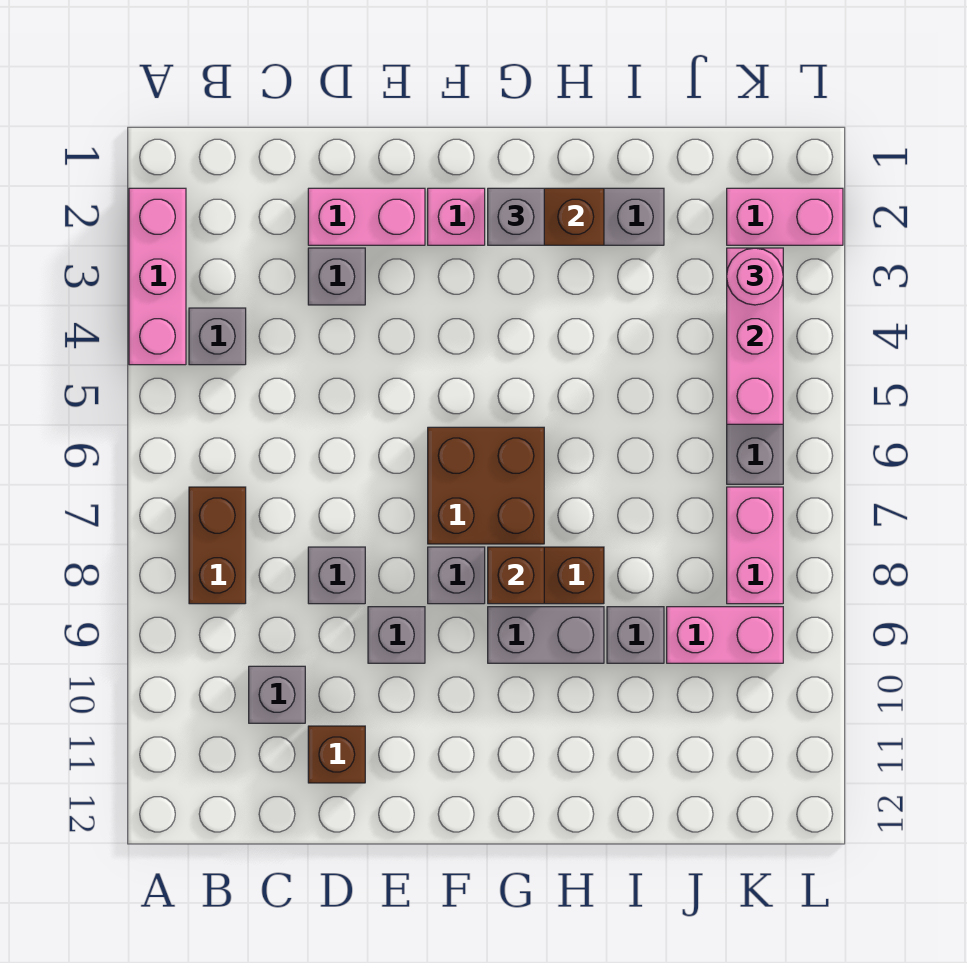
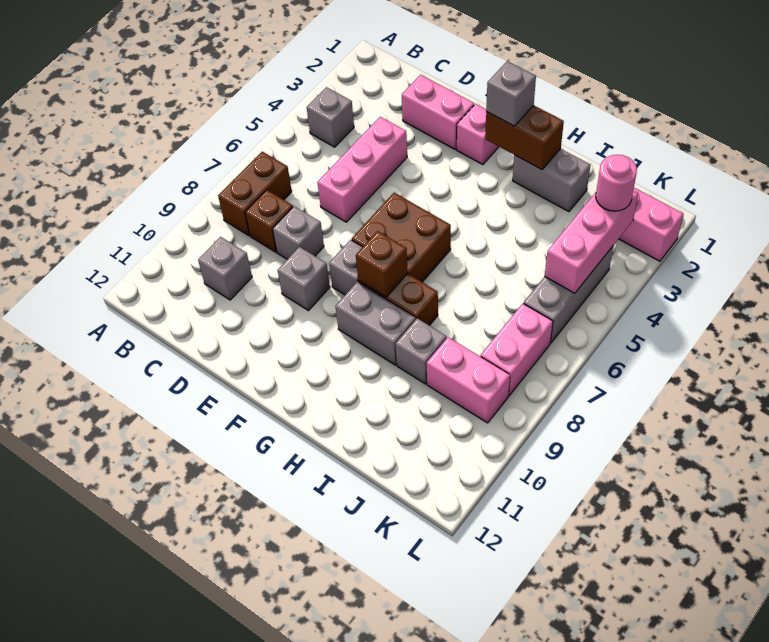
pink 1x3 brick [129,188,186,365] -> pink 1x3 brick moved to [317,117,407,222]
grey 1x1 brick [308,248,365,305] -> none
brown 1x1 brick [308,726,365,783] -> brown 1x1 brick moved to [245,190,293,252]

